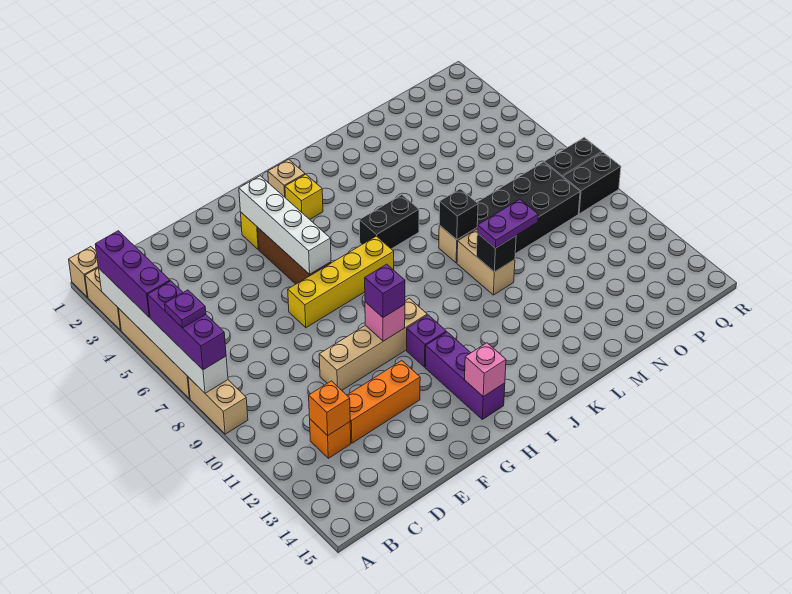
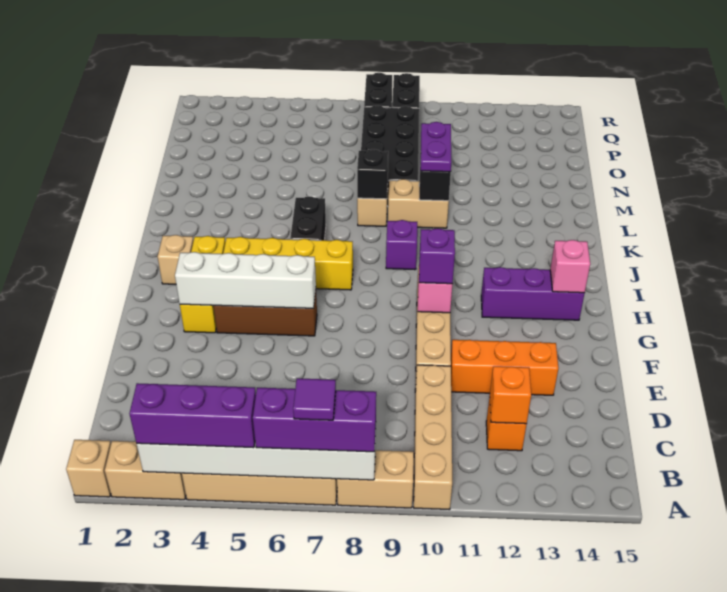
purple 1x1 plate [165,290,206,328] -> purple 1x1 tile [293,378,336,420]
none -> tan 1x4 brick [414,365,452,510]
orange 1x3 brick [347,361,420,443] -> orange 1x3 brick turned to [451,340,558,395]
yellow 1x4 brick [288,236,394,328] -> yellow 1x4 brick turned to [223,237,353,290]
purple 1x1 brick [407,315,446,367] -> purple 1x1 brick moved to [386,220,417,270]

